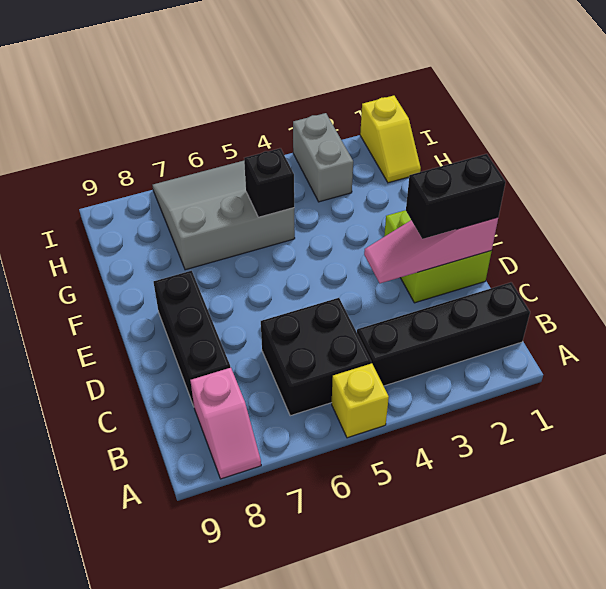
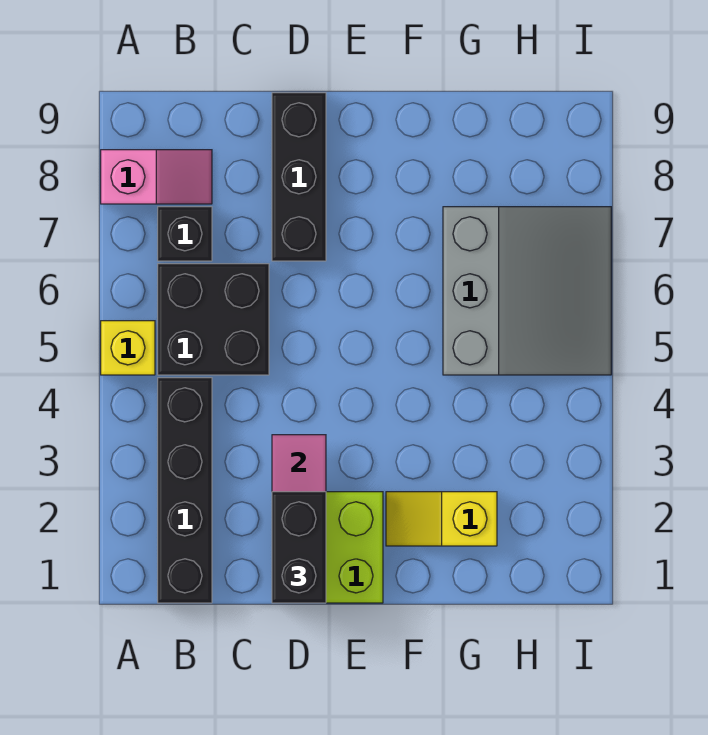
pink 1x2 slope [190,368,261,479] -> pink 1x2 slope turned to [101,150,212,204]
black 1x3 brick [154,271,231,406] -> black 1x3 brick turned to [272,93,326,261]
black 1x1 brick [244,148,294,217] -> black 1x1 brick moved to [158,207,212,261]
yellow 1x2 slope [360,96,421,183] -> yellow 1x2 slope moved to [386,492,497,546]
grey 1x2 brick [293,113,353,202] -> none

